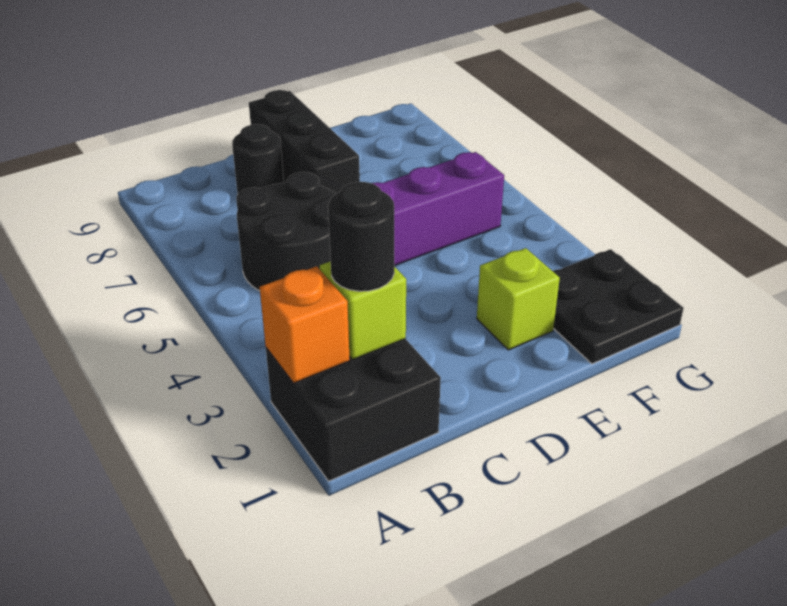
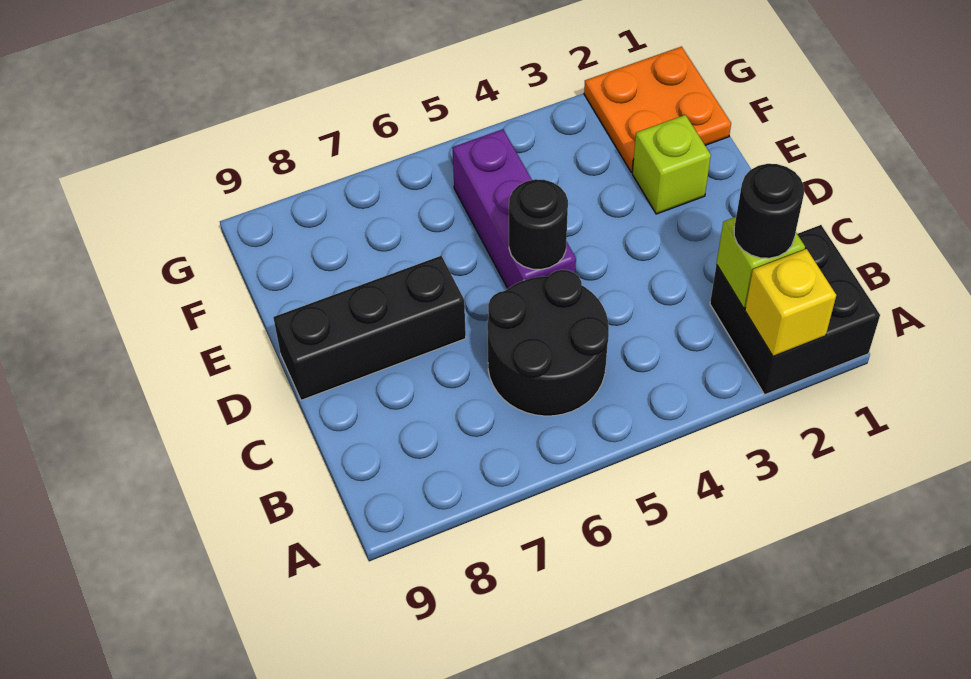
orange 1x1 brick [260,266,350,383] -> yellow 1x1 brick [745,249,836,357]
black 1x1 round brick [232,124,284,193] -> black 1x1 round brick moved to [509,179,568,270]
black 2x2 plate [553,249,684,364] -> orange 2x2 plate [584,47,731,172]

